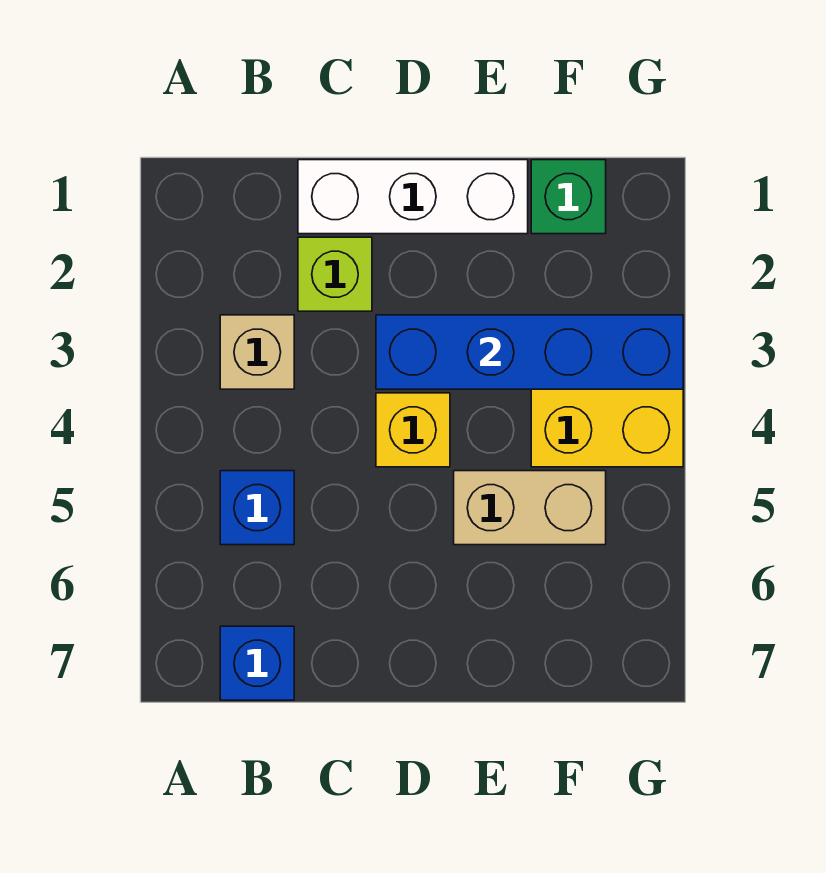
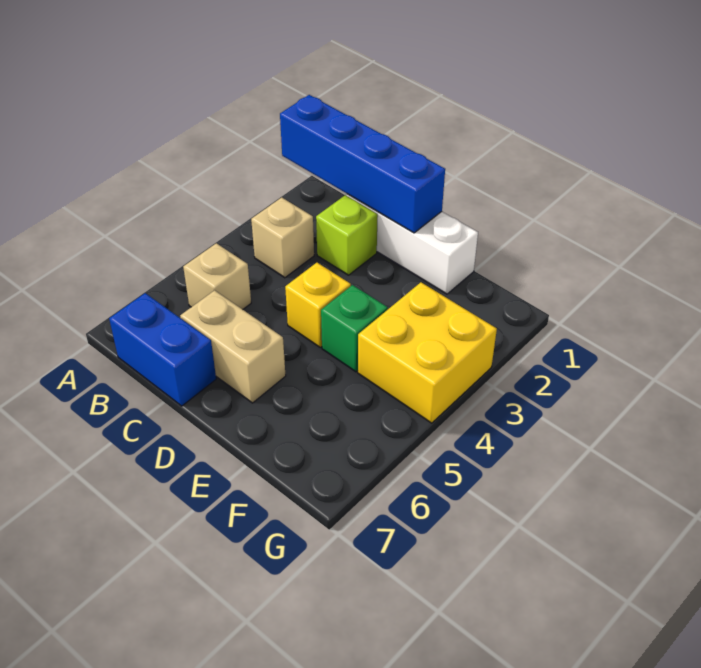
blue 1x1 brick [220,471,294,545] -> tan 1x1 brick [183,243,251,309]
blue 1x1 brick [220,626,294,700] -> blue 1x2 brick [109,293,216,406]
blue 1x4 brick [376,315,683,389] -> blue 1x4 brick moved to [280,95,445,233]
tan 1x2 brick [454,471,606,545] -> tan 1x2 brick moved to [180,290,286,403]
green 1x1 brick [531,160,606,234] -> green 1x1 brick moved to [321,285,388,372]

